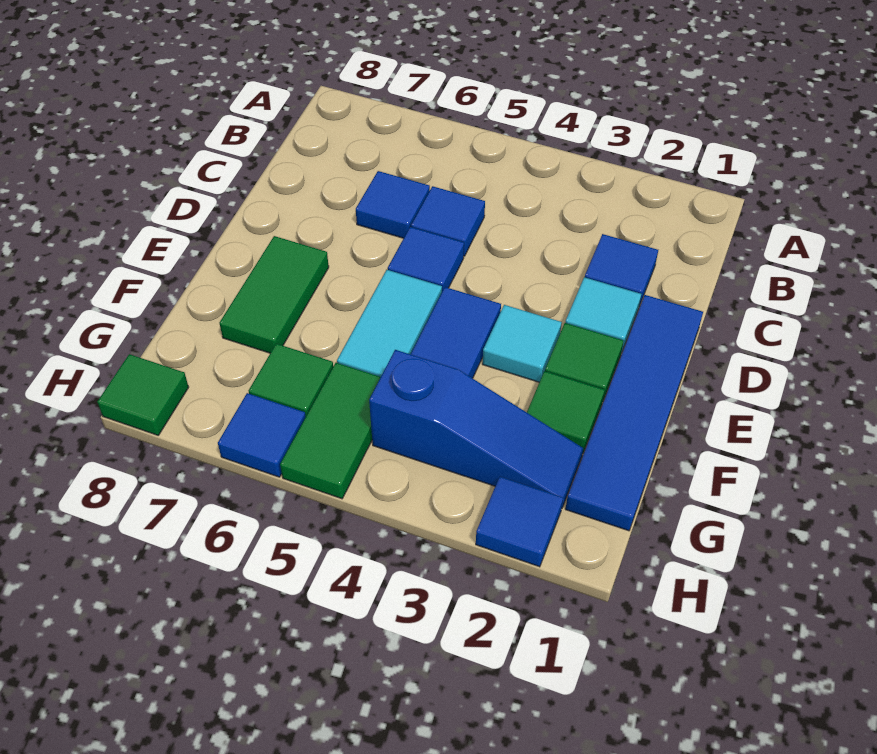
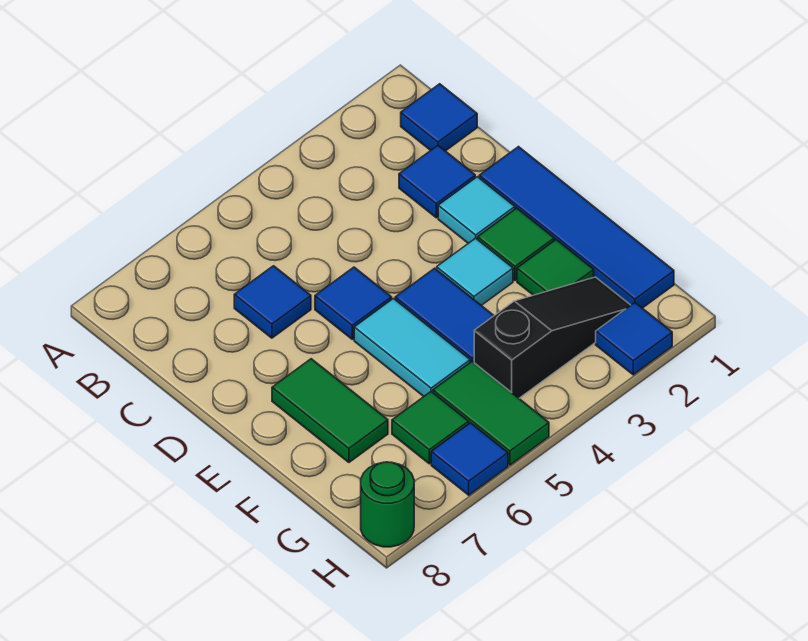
blue 1x1 tile [411,186,485,256] -> blue 1x1 tile moved to [401,84,477,151]
blue 1x3 slope [369,350,583,507] -> black 1x3 slope [474,277,631,398]
green 1x1 tile [97,354,189,435] -> green 1x1 round brick [361,462,414,547]

